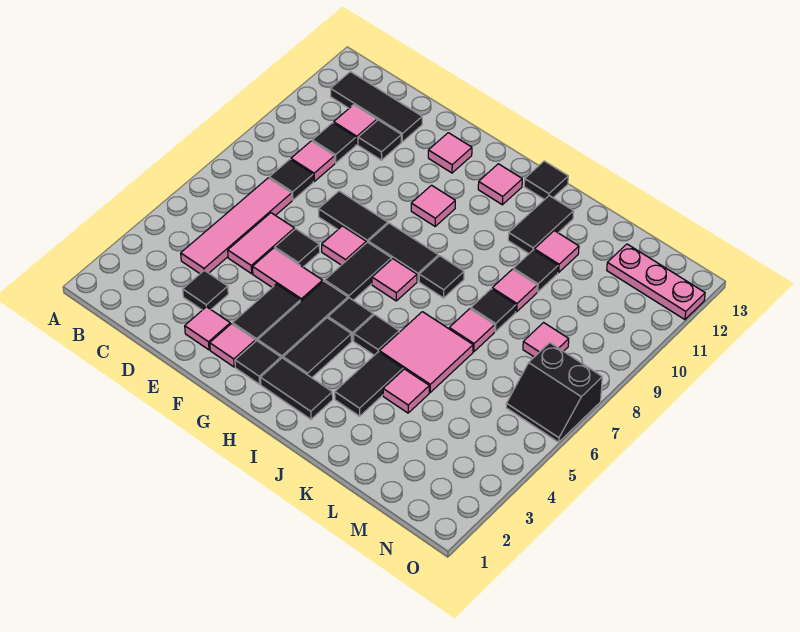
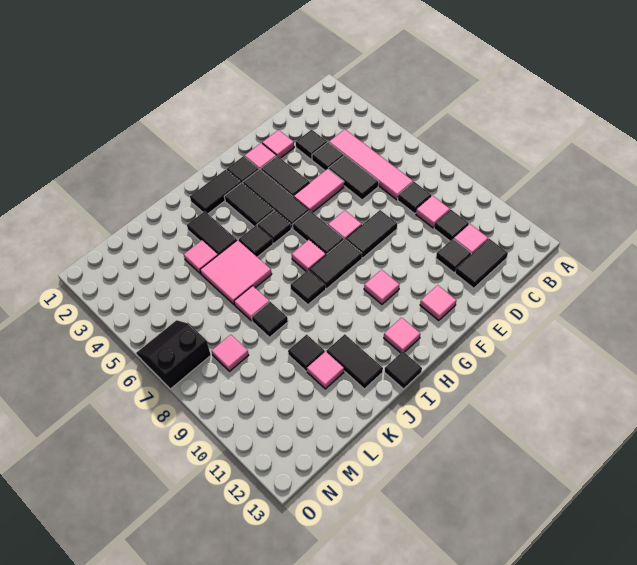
black 1x3 tile [331,72,422,142] -> black 1x2 tile [455,239,508,288]
pink 1x2 tile [228,213,295,274] -> black 1x2 tile [329,155,379,200]
black 1x1 tile [275,229,320,267] -> black 1x1 tile moved to [312,142,344,170]
pink 1x1 tile [492,269,537,312] -> none
pink 1x3 plate [607,244,705,320] -> none

